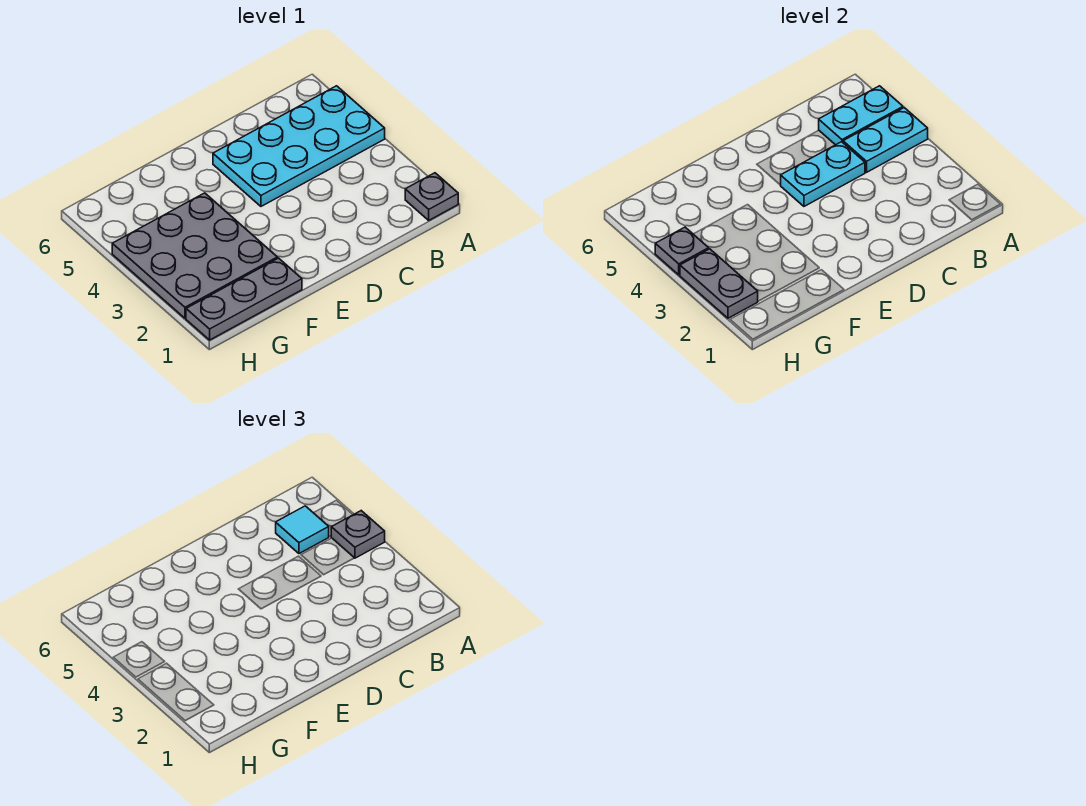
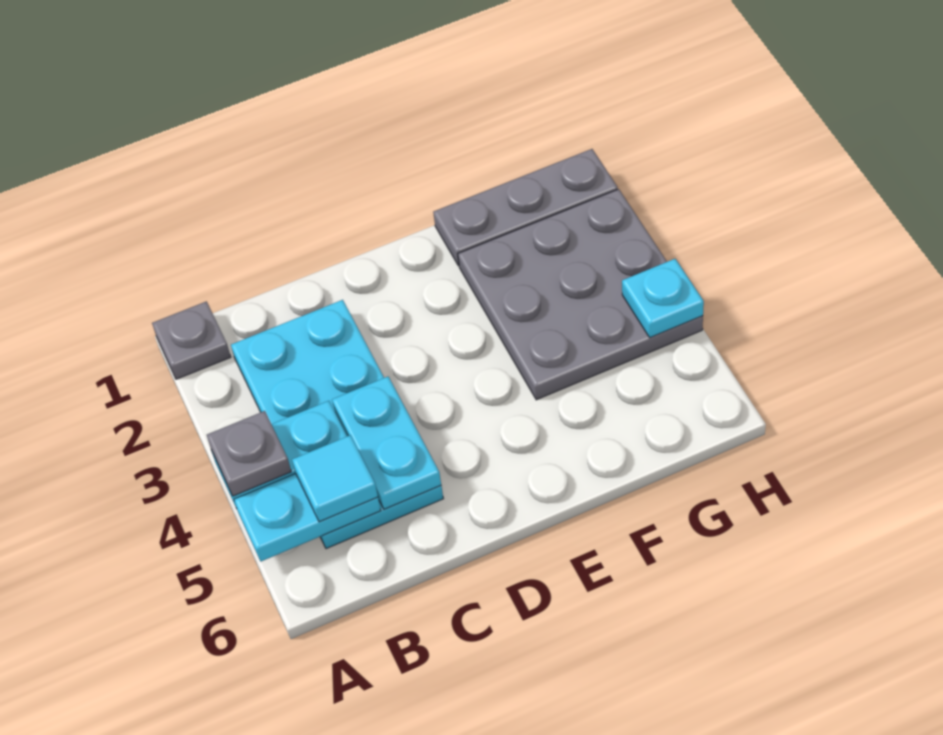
cyan 2x4 plate [213,86,385,206] -> cyan 2x4 plate turned to [231,300,443,549]
cyan 1x2 plate [781,142,865,206] -> cyan 1x2 plate turned to [332,377,441,509]
grey 1x2 plate [680,249,758,318] -> none
grey 1x1 plate [655,227,709,275] -> cyan 1x1 plate [622,259,704,338]

